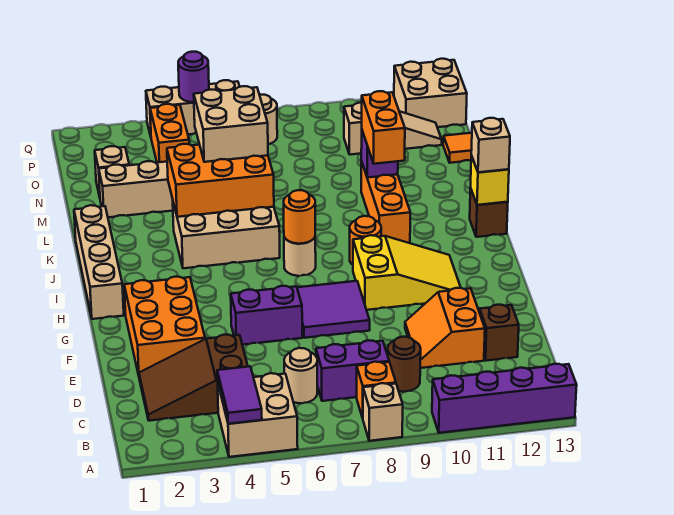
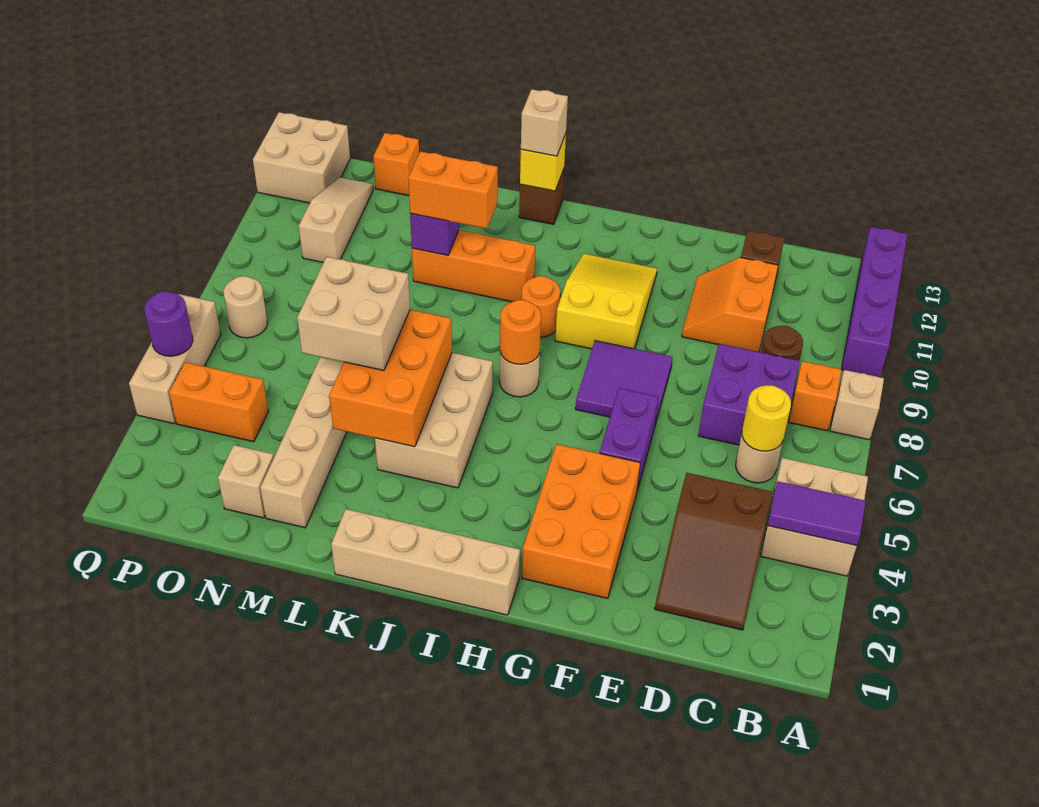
none -> yellow 1x1 round brick [742,385,791,451]
purple 1x2 brick [316,340,389,401] -> purple 2x2 brick [698,344,800,445]
orange 2x2 slope [405,288,485,368] -> orange 2x2 slope turned to [682,257,778,352]
orange 2x3 brick [124,276,205,375] -> orange 2x3 brick turned to [522,444,640,598]
orange 1x1 tile [443,133,472,163] -> orange 1x1 brick [373,133,419,196]

